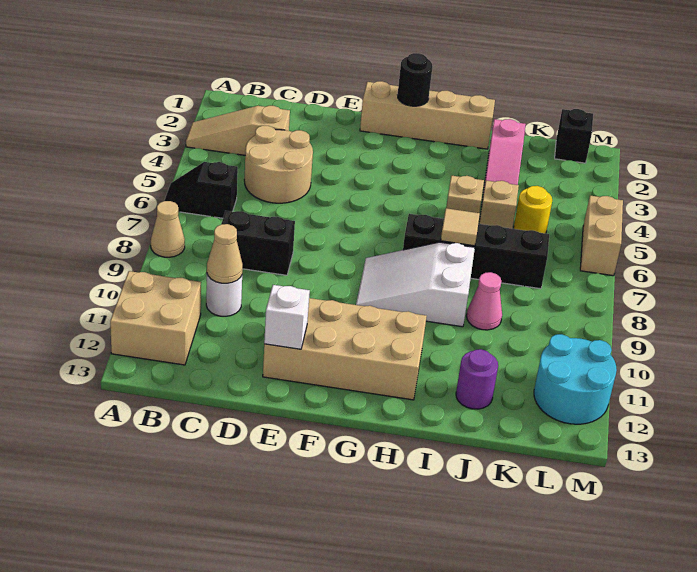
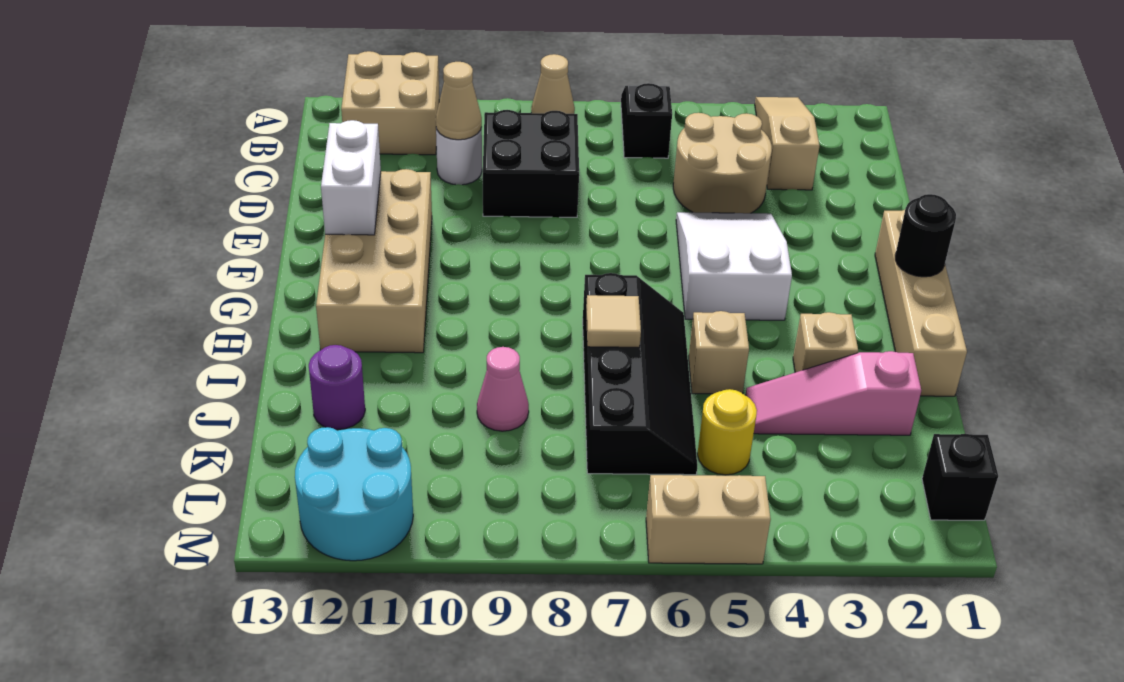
black 1x2 brick [221,211,295,275] -> black 2x2 brick [483,110,579,217]
white 1x1 brick [264,285,310,349] -> white 1x2 brick [321,120,381,235]
white 2x3 slope [356,242,475,327] -> white 2x3 slope moved to [676,212,792,320]
tan 1x1 brick [479,181,519,229] -> tan 1x1 brick moved to [793,312,858,372]

